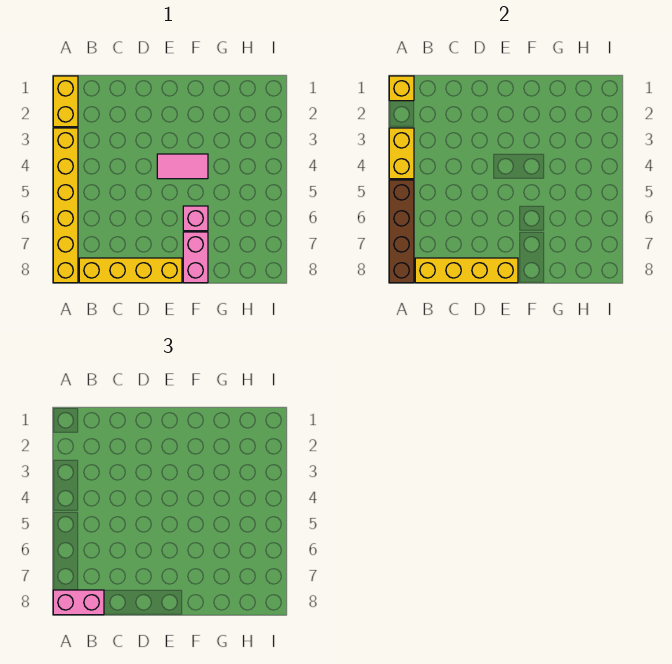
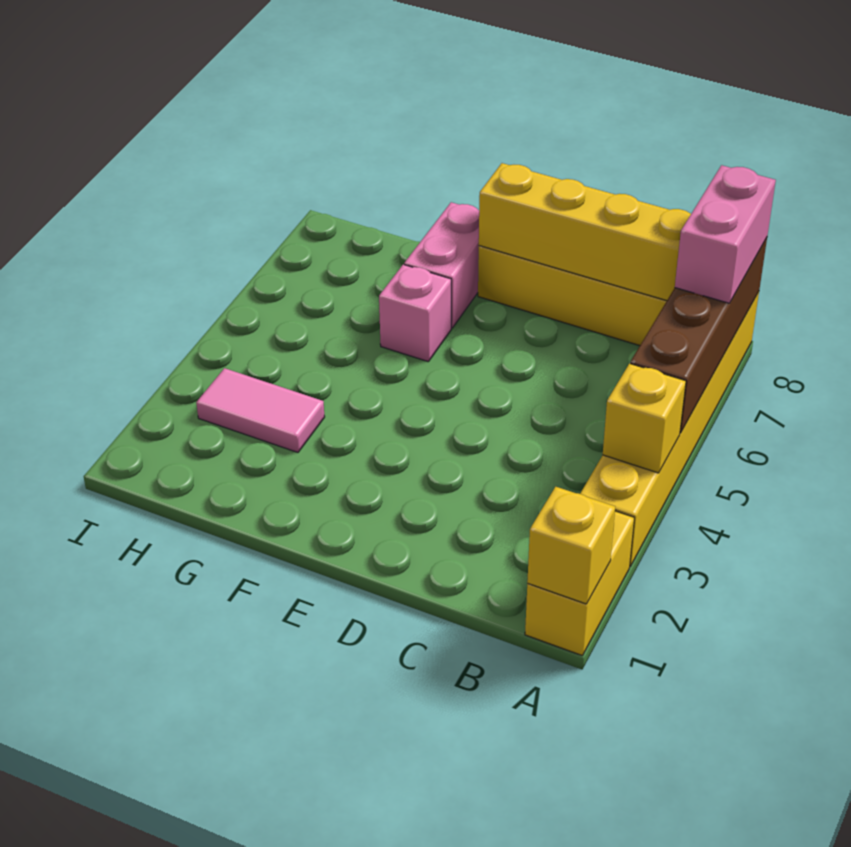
yellow 1x2 brick [389,128,414,179] -> yellow 1x1 brick [603,363,686,473]
pink 1x2 brick [53,590,104,615] -> pink 1x2 brick turned to [675,165,776,303]
pink 1x2 tile [157,154,208,179] -> pink 1x2 tile moved to [196,368,325,452]

